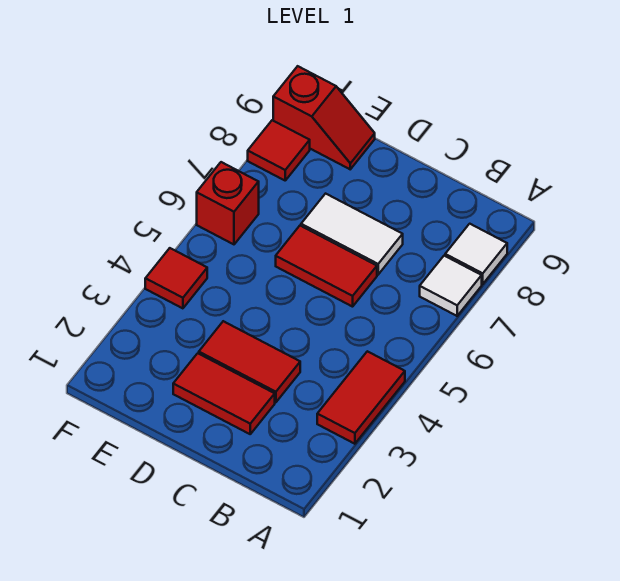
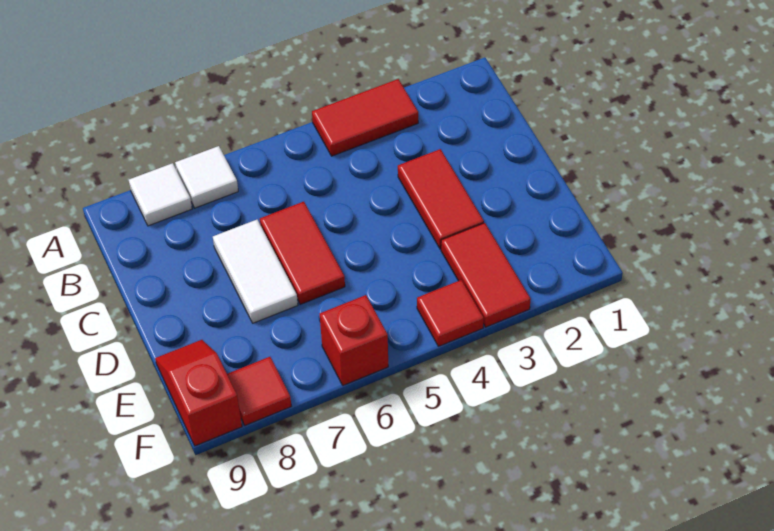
red 1x2 tile [173,353,275,434] -> red 1x2 tile moved to [441,223,531,327]

